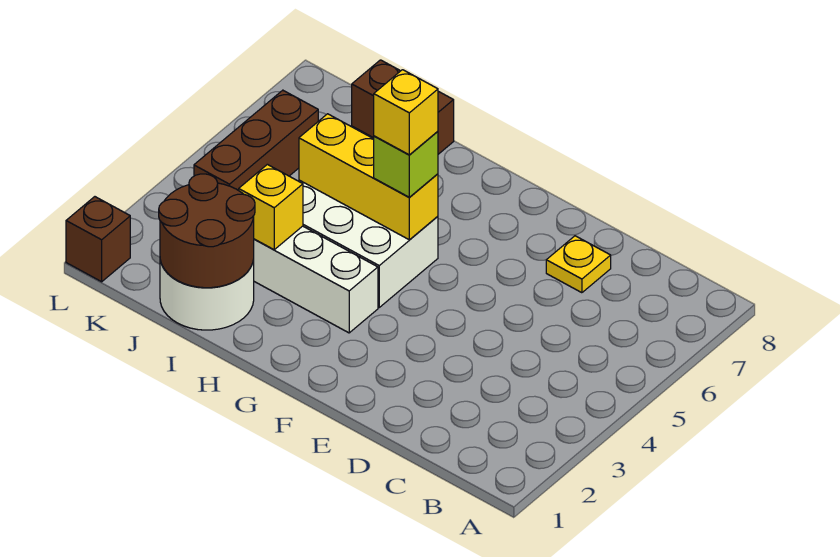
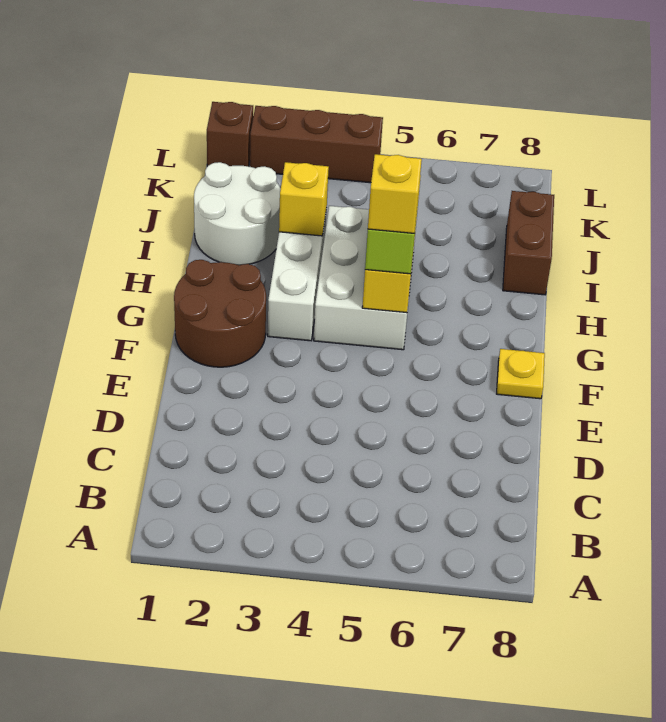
yellow 1x1 plate [546,236,611,293] -> yellow 1x1 plate moved to [497,349,545,399]
brown 2x2 round brick [159,174,255,288] -> brown 2x2 round brick moved to [174,260,266,367]
brown 1x3 brick [194,90,318,190] -> brown 1x3 brick moved to [250,106,383,183]

